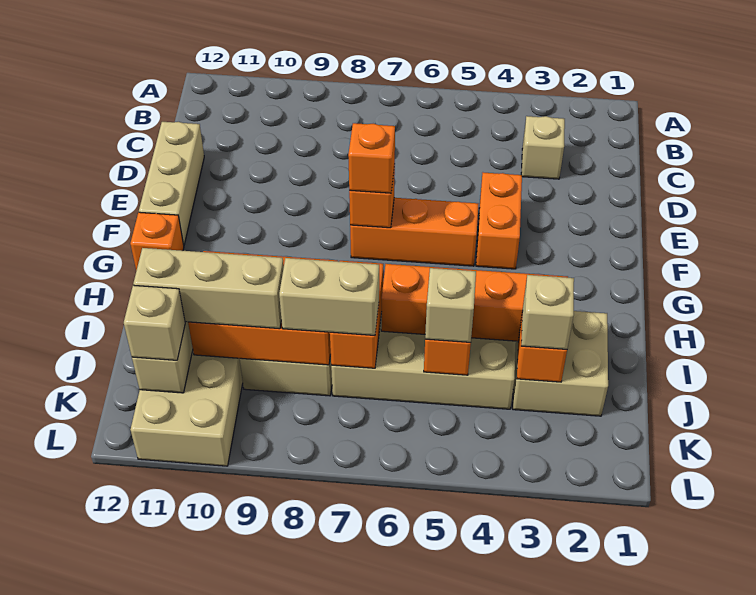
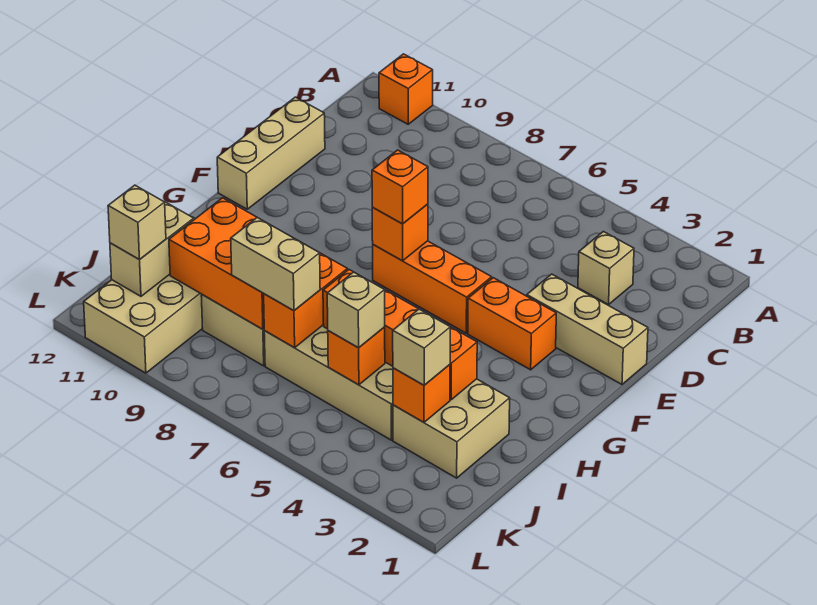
orange 1x2 brick [476,173,522,269] -> orange 1x2 brick turned to [468,278,556,370]
orange 1x1 brick [130,212,184,270] -> orange 1x1 brick moved to [379,54,433,124]
tan 1x3 brick [133,248,284,329] -> tan 1x3 brick moved to [527,274,648,384]

